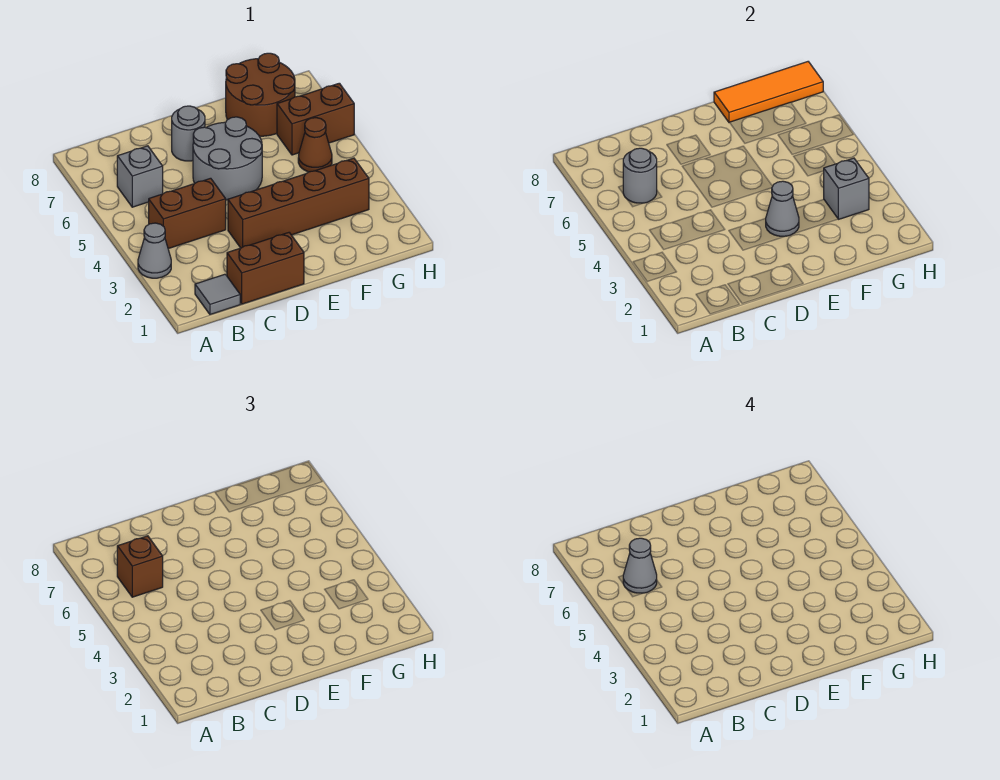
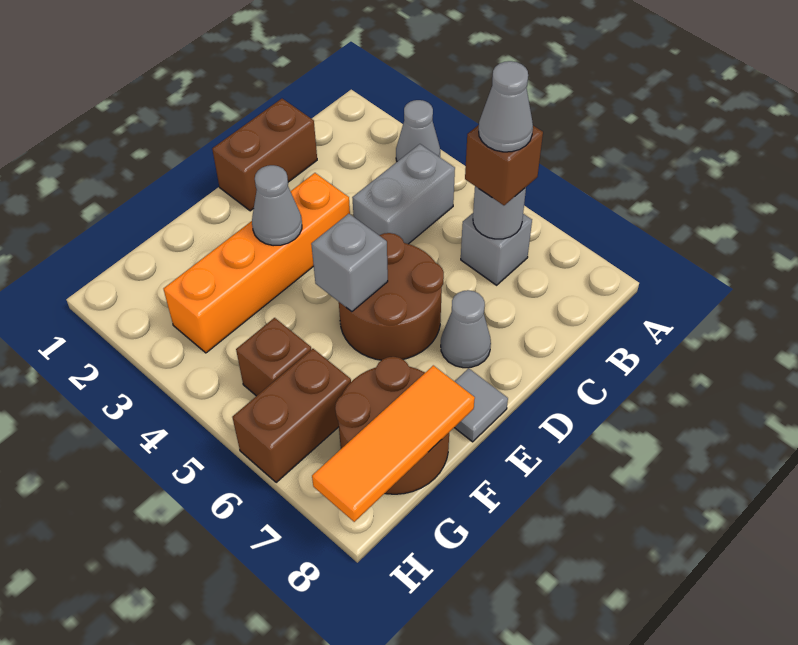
grey 1x1 tile [195,274,240,314] -> grey 1x1 tile moved to [454,368,508,442]
brown 1x2 brick [149,178,226,249] -> grey 1x2 brick [352,144,455,244]
brown 1x4 brick [228,158,369,248] -> orange 1x4 brick [163,173,350,353]
grey 2x2 round brick [193,117,262,200] -> brown 2x2 round brick [339,233,444,360]
grey 1x1 round brick [172,106,205,161] -> grey 1x1 cone [441,290,491,368]
grey 1x1 brick [824,158,869,219] -> grey 1x1 brick moved to [311,214,388,312]
brown 1x1 cone [298,118,332,172] -> brown 1x1 brick [236,318,311,396]

